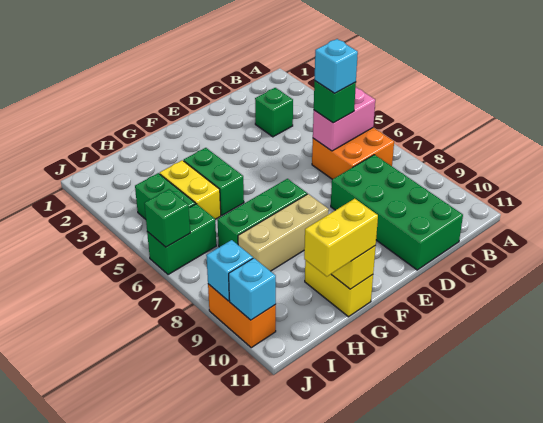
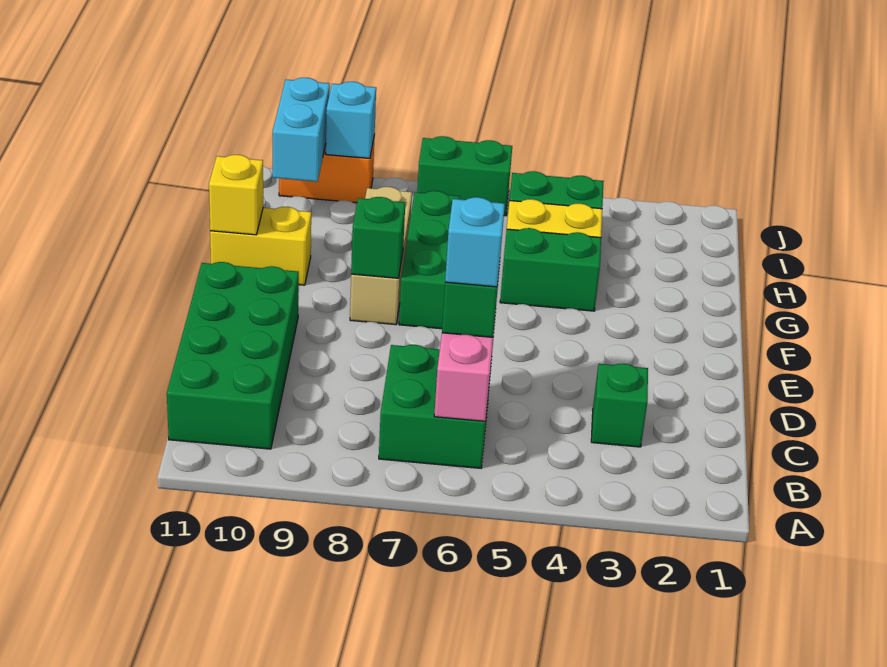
orange 2x2 brick [312,128,394,179] -> green 2x2 brick [379,345,492,468]
green 2x4 brick [331,155,463,270] -> green 2x4 brick turned to [167,262,299,449]
yellow 1x2 brick [304,199,378,277] -> none
green 1x2 brick [147,204,216,275] -> green 1x2 brick turned to [417,136,512,216]
green 1x1 brick [144,189,190,247] -> green 1x1 brick moved to [351,197,405,278]
cyan 1x1 brick [229,258,276,320] -> cyan 1x2 brick [273,78,330,182]

